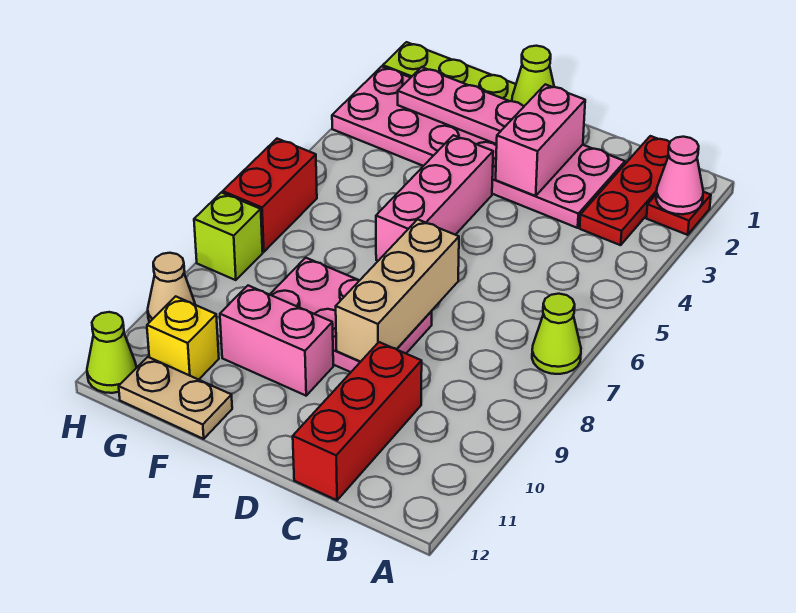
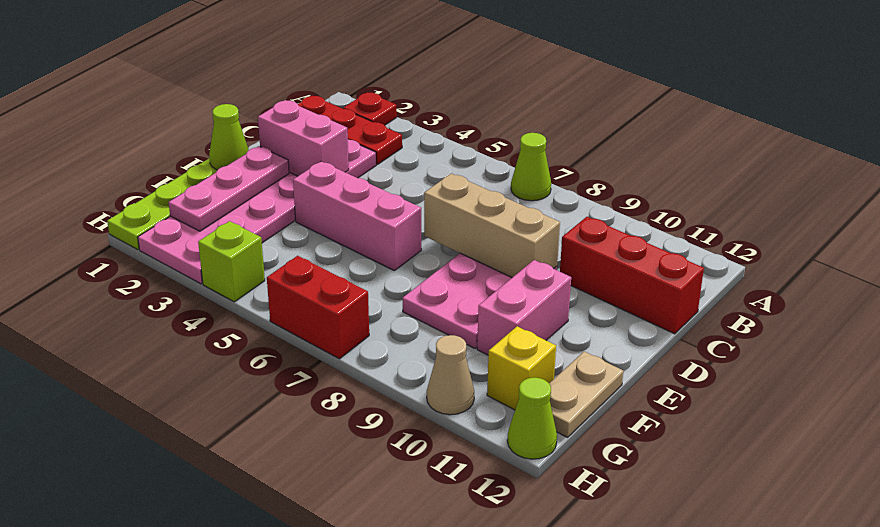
pink 1x1 cone [656,137,703,214] -> none
lime 1x1 brick [194,192,263,280] -> lime 1x1 brick moved to [198,221,265,302]

